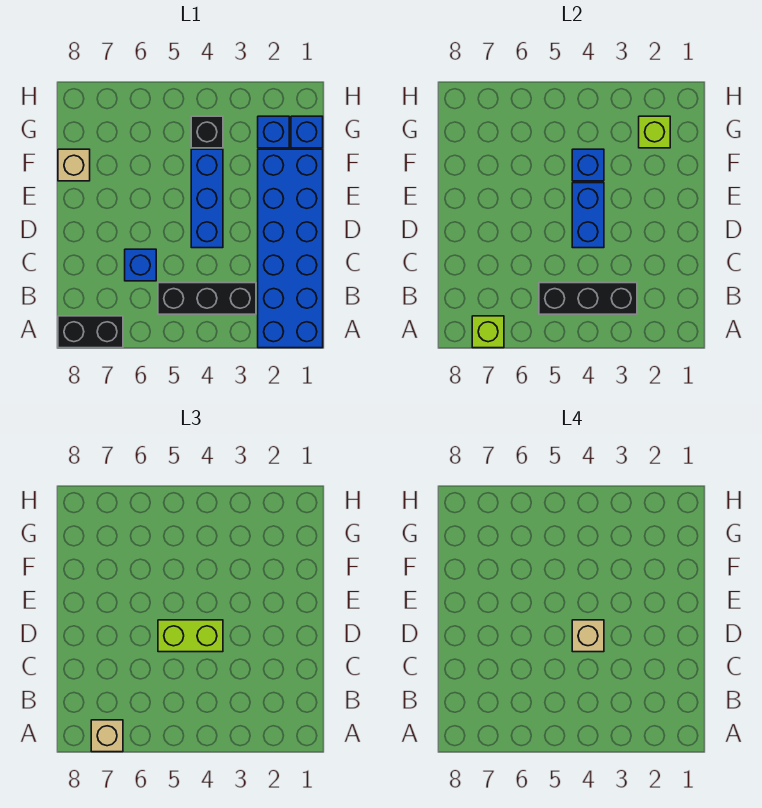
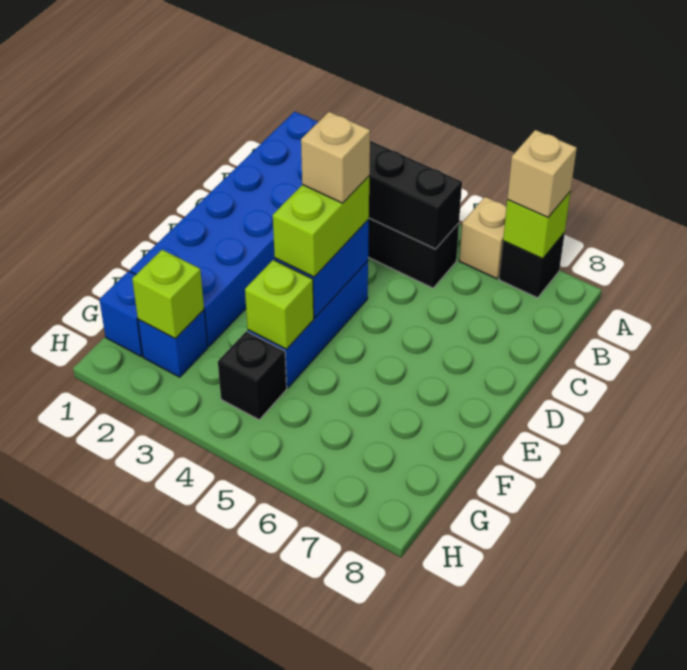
black 1x2 brick [58,316,123,348] -> black 1x1 brick [499,233,565,298]
blue 1x1 brick [125,249,156,281] -> none
lime 1x2 brick [158,620,223,652] -> lime 1x2 brick turned to [273,176,369,277]
blue 1x1 brick [572,149,604,181] -> lime 1x1 brick [245,260,314,349]
tan 1x1 brick [58,149,90,181] -> tan 1x1 brick moved to [459,197,507,279]

